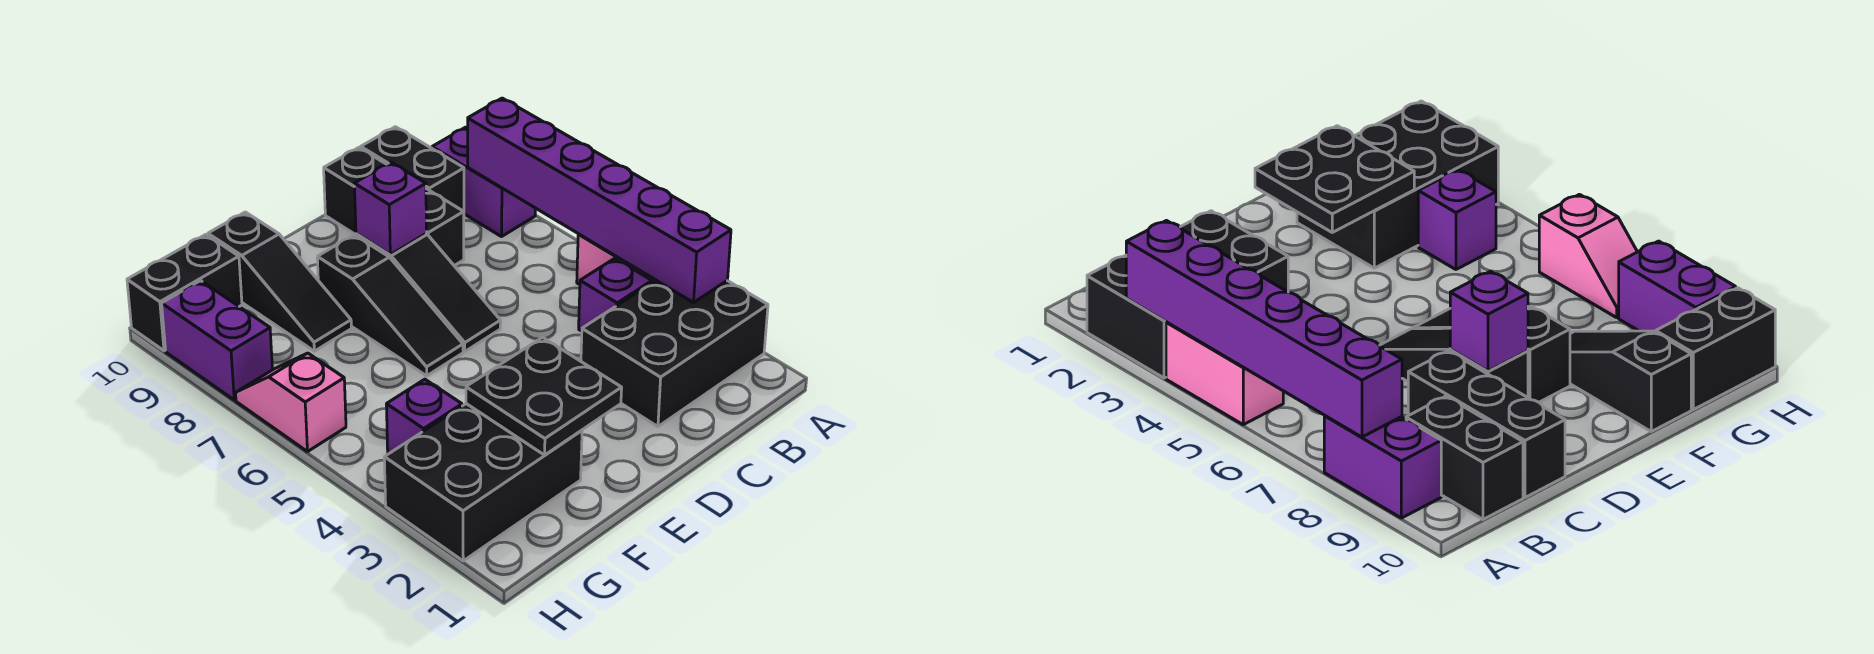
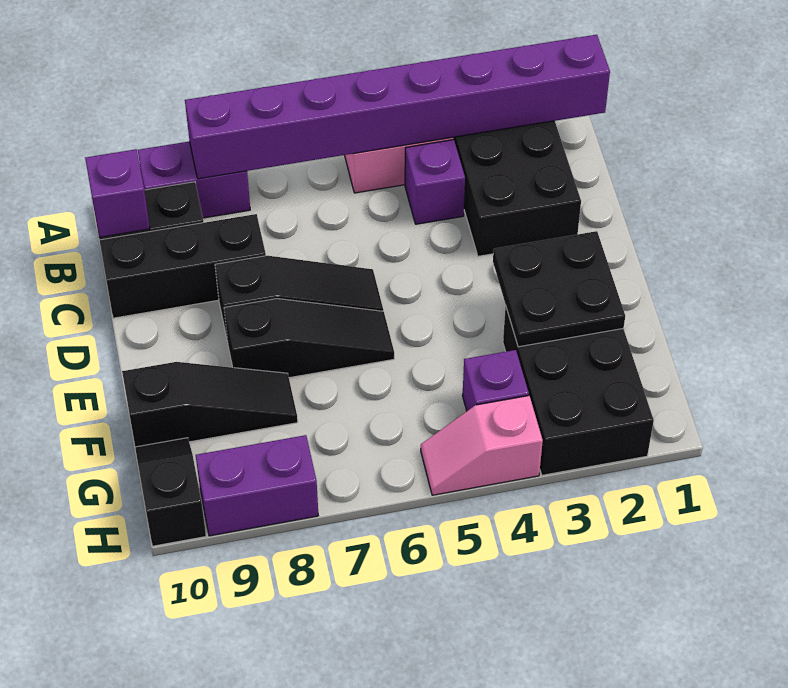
purple 1x6 brick [468,98,731,303] -> purple 1x8 brick [185,35,610,179]
purple 1x1 brick [354,162,426,255] -> purple 1x1 brick moved to [85,149,150,237]
black 1x2 brick [127,235,242,351] -> black 1x2 slope [135,438,206,546]
pink 1x2 slope [236,353,346,452] -> pink 1x2 slope moved to [421,396,543,495]

